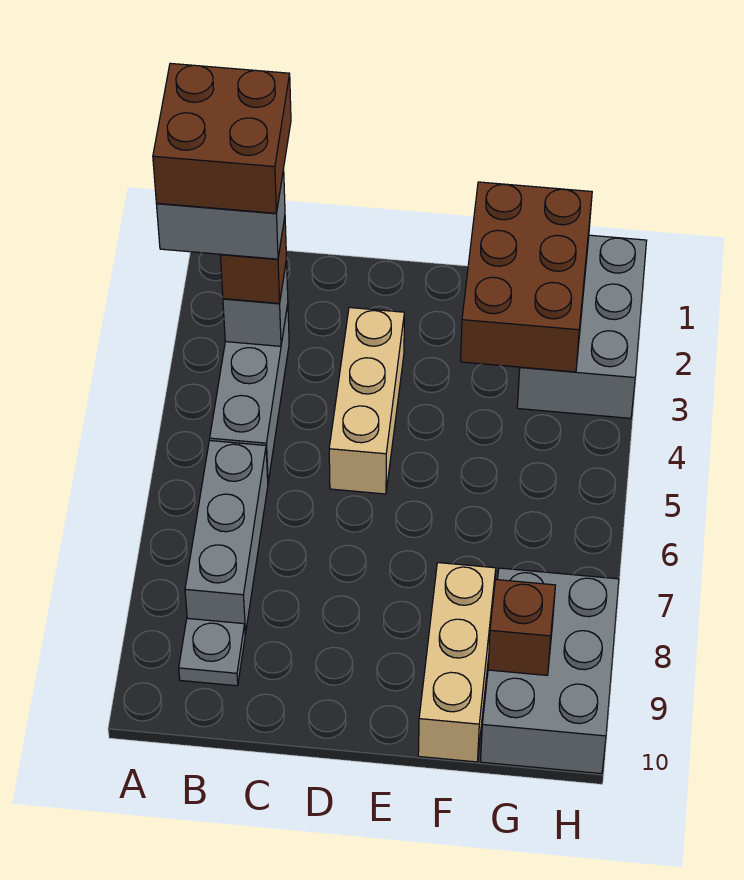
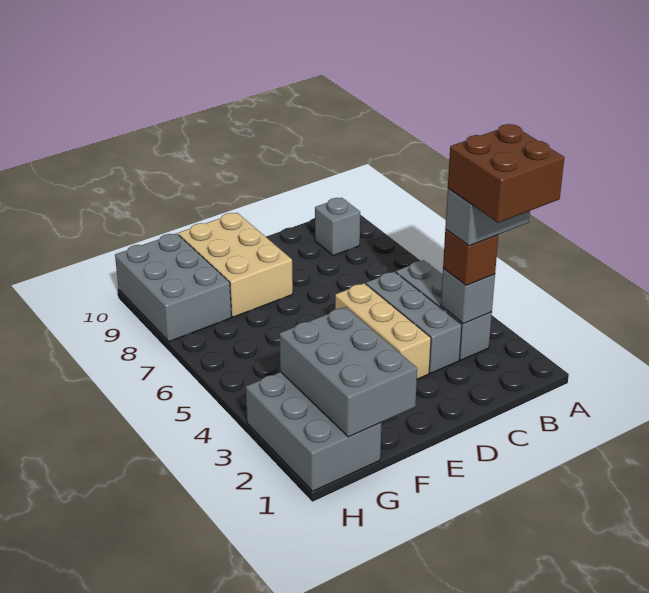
grey 1x3 brick [185,441,268,633] -> grey 1x3 brick moved to [366,271,462,373]
grey 1x1 plate [179,618,245,686] -> grey 1x1 brick [315,198,360,256]
brown 2x3 brick [461,182,592,372] -> grey 2x3 brick [279,307,417,437]
tan 1x3 brick [418,563,496,762] -> tan 2x3 brick [178,213,293,317]
brown 1x1 brick [488,580,555,675] -> none

